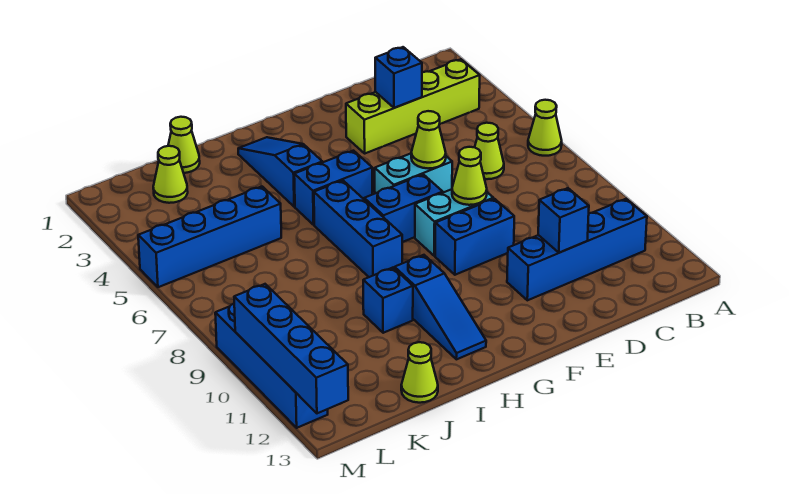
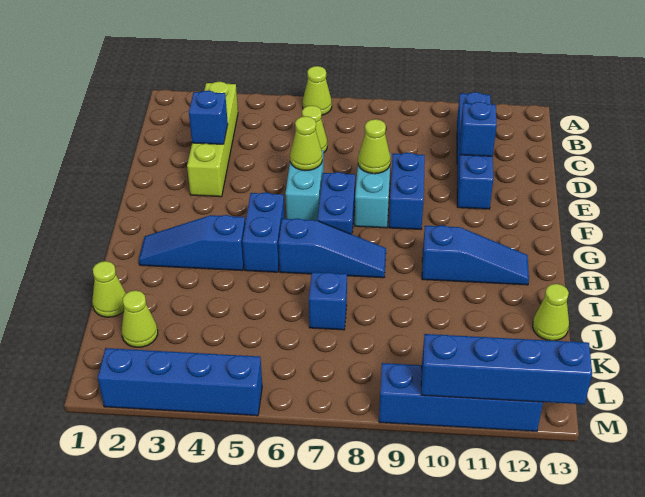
blue 1x3 brick [314,180,402,277] -> blue 1x3 slope [278,218,386,278]
blue 1x1 brick [363,268,413,333] -> blue 1x1 brick moved to [309,272,347,330]
blue 1x4 brick [138,187,281,287] -> blue 1x4 brick turned to [98,348,262,416]

